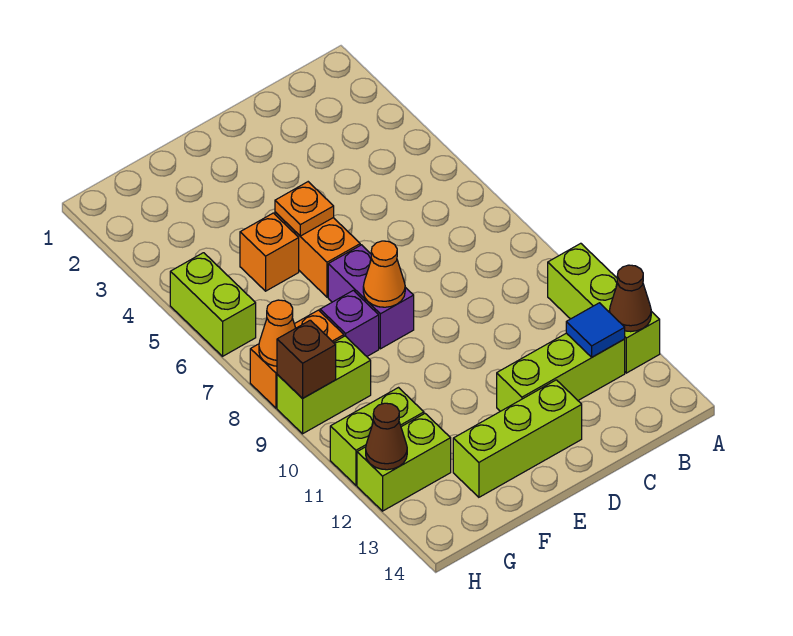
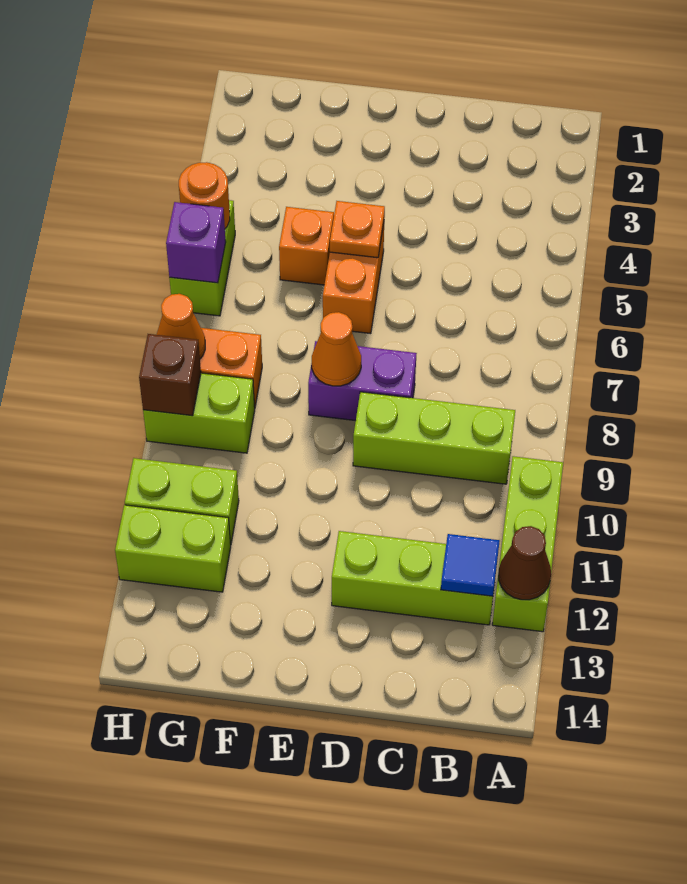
lime 1x3 brick [453,380,582,497] -> lime 1x3 brick moved to [353,392,515,484]
purple 1x2 brick [328,245,414,349] -> purple 1x2 brick turned to [308,341,417,421]
purple 1x1 brick [320,290,379,356] -> purple 1x1 brick moved to [166,202,226,283]
none -> orange 1x1 round brick [179,162,230,228]
brown 1x1 cone [366,403,407,470] -> none

